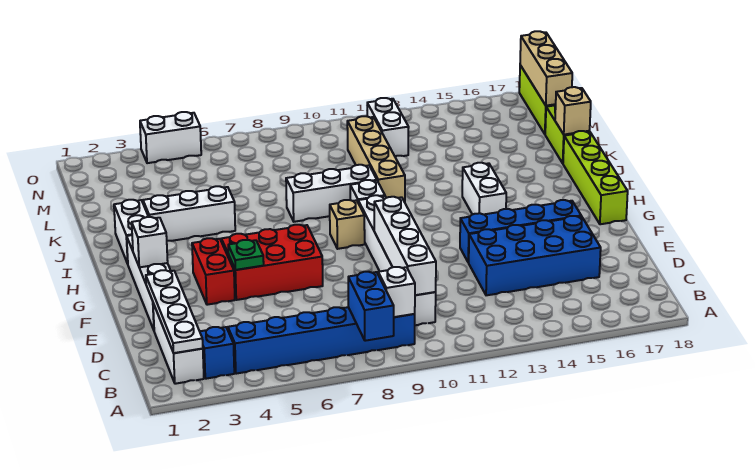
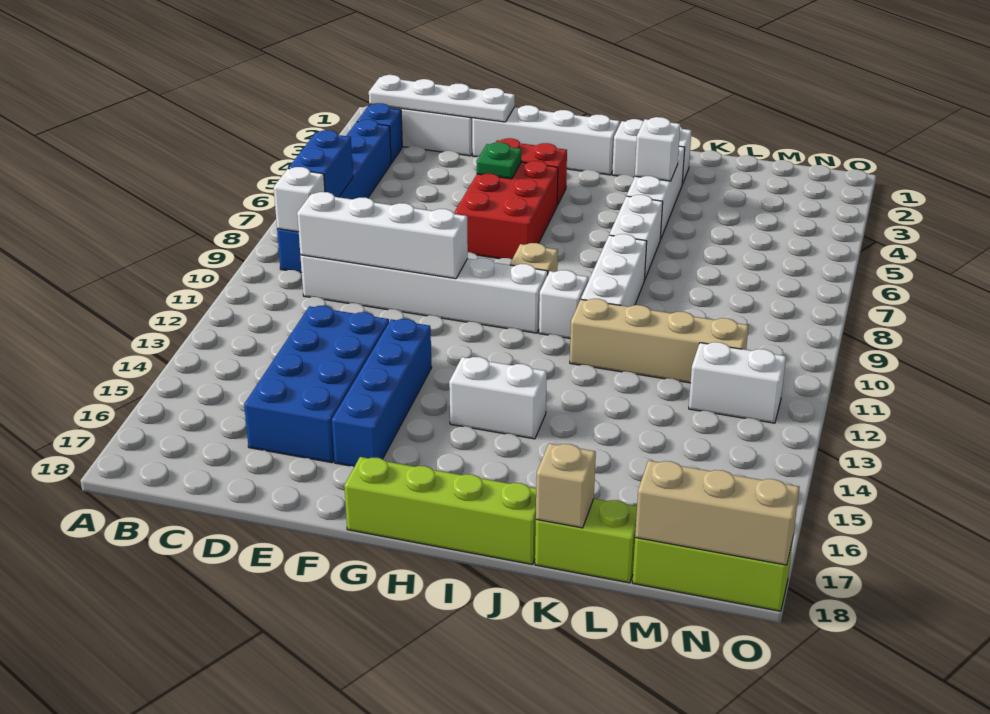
blue 1x2 brick [348,272,394,341] -> blue 1x2 brick turned to [288,130,353,197]
white 1x1 brick [132,217,168,267] -> white 1x1 brick moved to [635,117,680,181]
white 1x2 brick [140,112,201,163] -> white 1x2 brick moved to [609,195,663,278]

